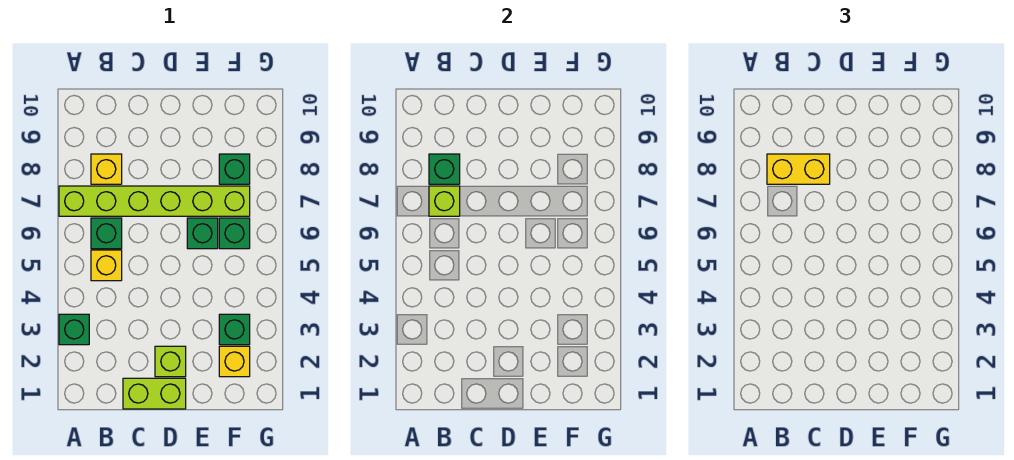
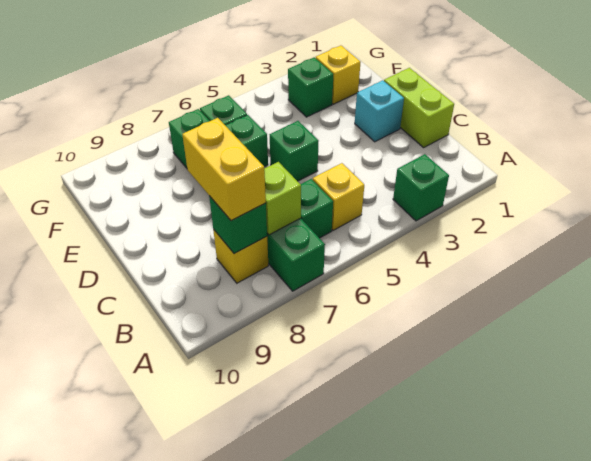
lime 1x6 brick [59,186,250,216] -> green 1x6 brick [169,109,325,291]
lime 1x1 brick [155,346,186,377] -> cyan 1x1 brick [355,80,404,142]
green 1x1 brick [219,154,250,184] -> green 1x1 brick moved to [270,121,319,181]

